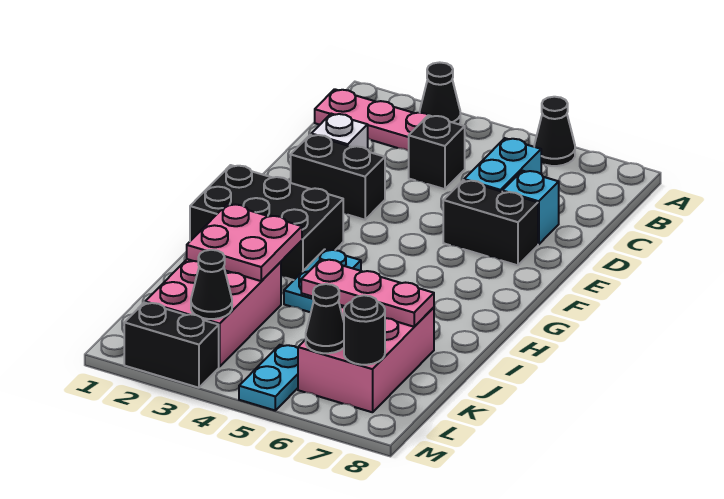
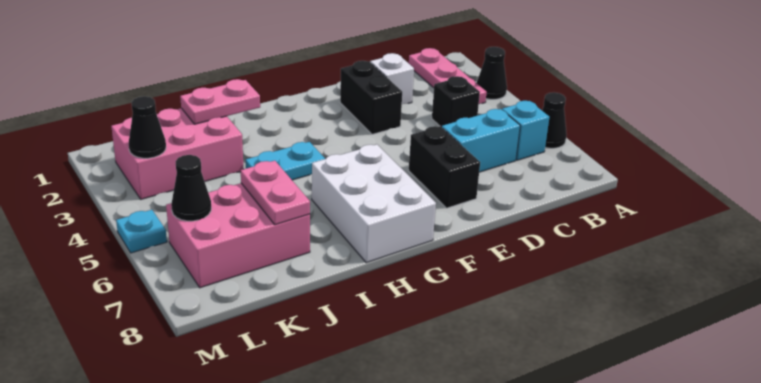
cyan 1x1 brick [502,171,559,244] -> cyan 1x1 brick moved to [502,101,549,160]
black 2x3 brick [190,165,343,280] -> none
none -> white 2x3 brick [312,144,436,263]
pink 2x2 plate [187,204,302,281] -> pink 1x2 plate [180,79,260,124]
pink 1x3 plate [301,259,434,327] -> pink 1x2 plate [241,161,310,225]
cyan 1x2 plate [239,345,298,410] -> cyan 1x1 plate [116,210,167,253]
black 1x1 round brick [344,295,385,365] -> none
black 1x2 brick [124,303,219,388] -> none

